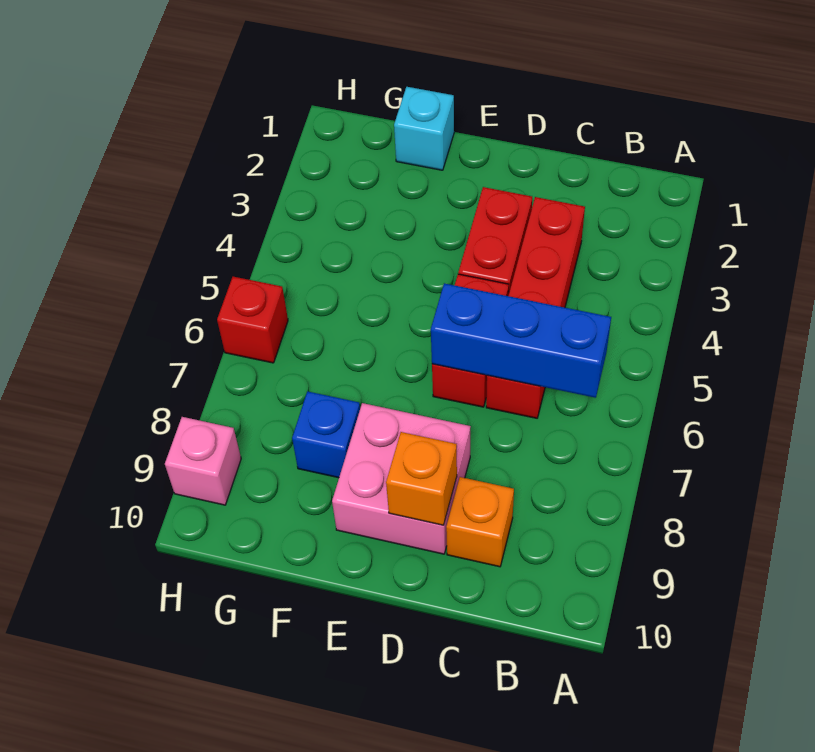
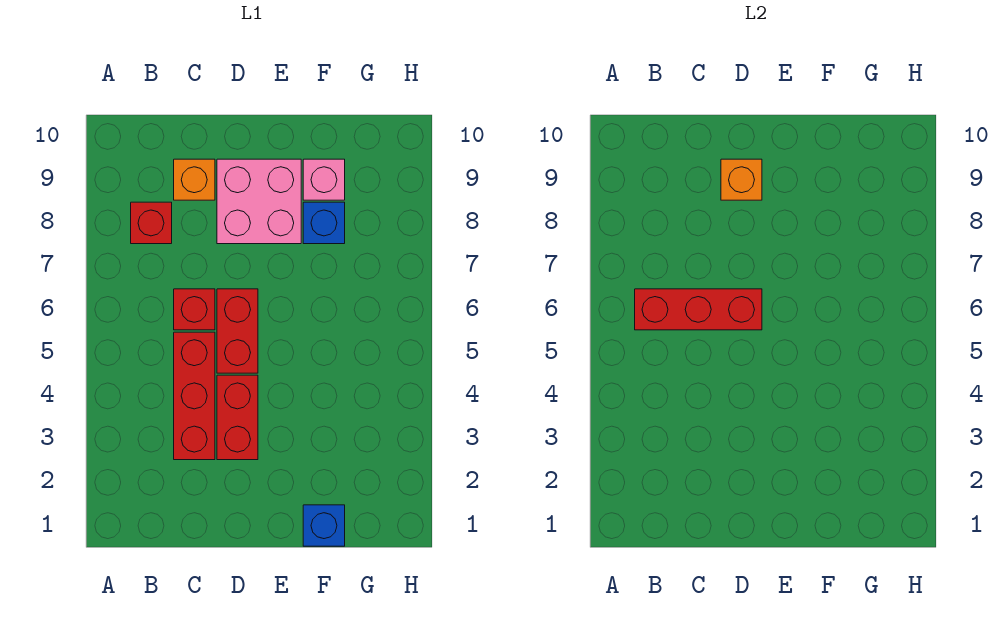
blue 1x3 brick [431,283,611,398] -> red 1x3 brick [635,289,762,330]
cyan 1x1 brick [394,87,454,170] -> blue 1x1 brick [303,505,345,546]
red 1x1 brick [217,277,288,363] -> red 1x1 brick moved to [131,202,172,244]
pink 1x1 brick [165,417,241,505] -> pink 1x1 brick moved to [303,159,345,200]

